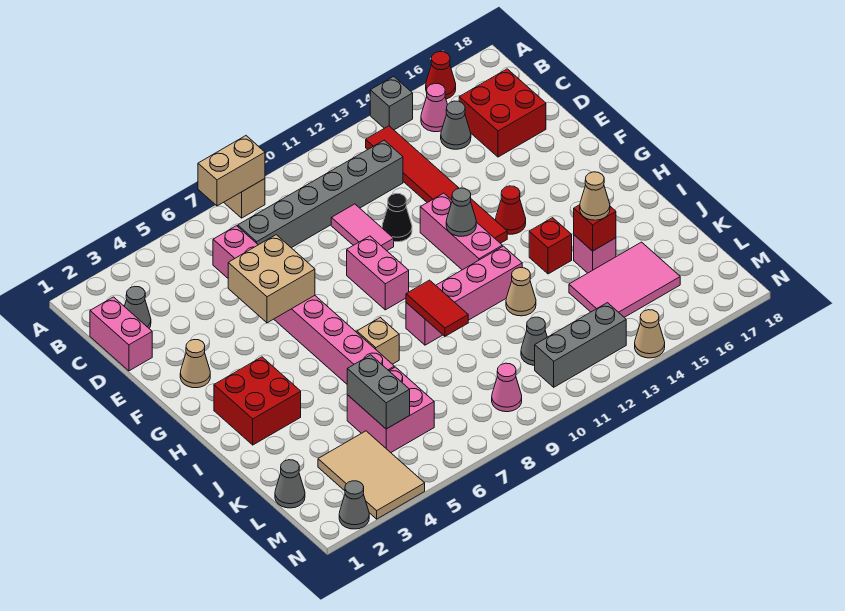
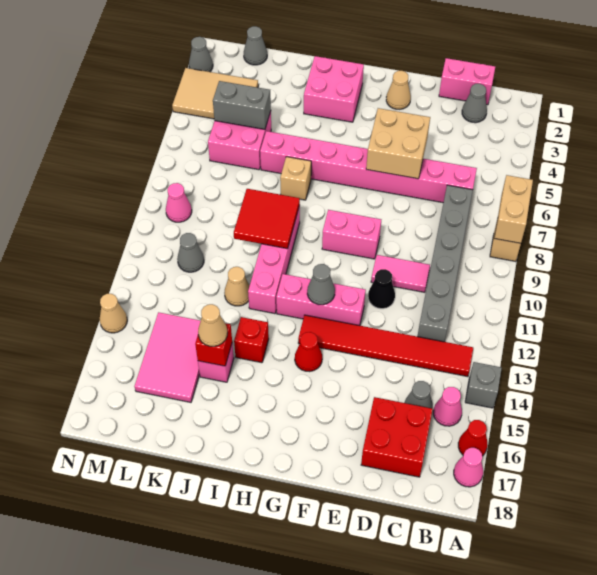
none -> pink 1x1 cone [454,448,483,487]
red 2x2 brick [214,357,301,445] -> pink 2x2 brick [304,56,364,122]
red 1x2 tile [406,280,468,336] -> red 2x2 tile [234,189,300,249]
grey 1x3 brick [535,303,626,387] -> none

